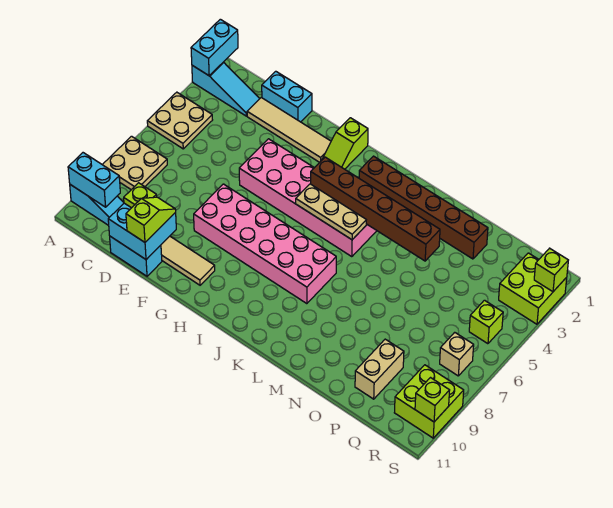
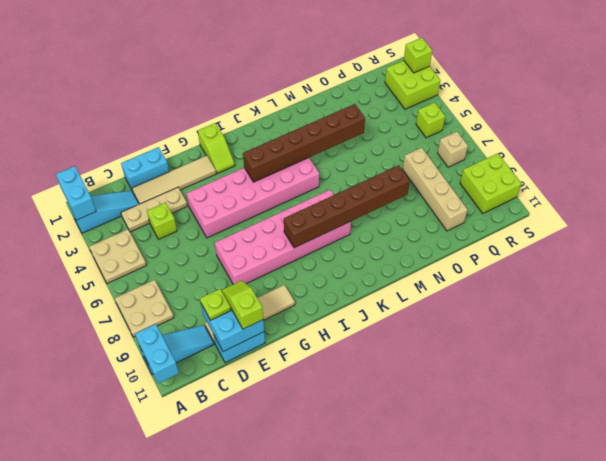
cyan 1x2 brick [68,153,120,207] -> cyan 1x2 brick turned to [135,324,179,383]
tan 1x3 plate [296,184,366,240] -> tan 1x3 plate moved to [121,187,187,232]
brown 1x6 brick [359,156,488,259] -> brown 1x6 brick moved to [284,165,410,248]
tan 1x2 brick [355,339,404,399] -> tan 1x4 brick [403,148,467,231]
lime 1x1 brick [415,378,450,422] -> lime 1x1 brick moved to [147,203,177,239]

